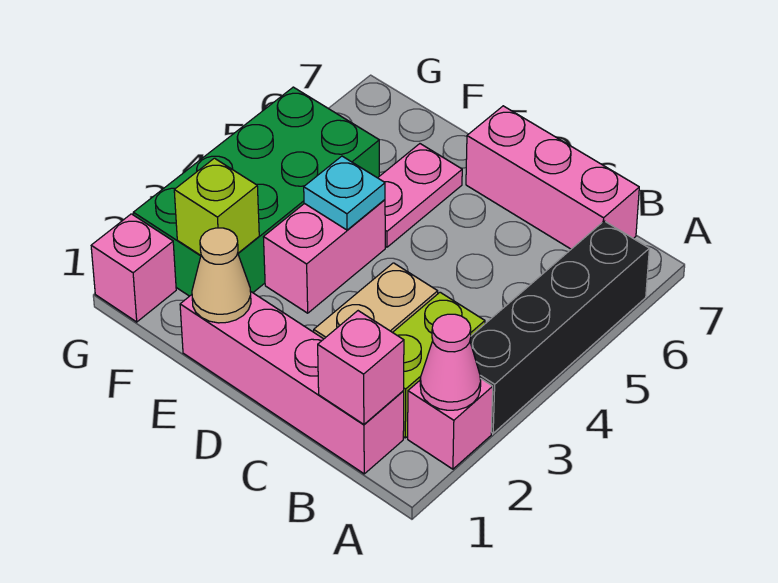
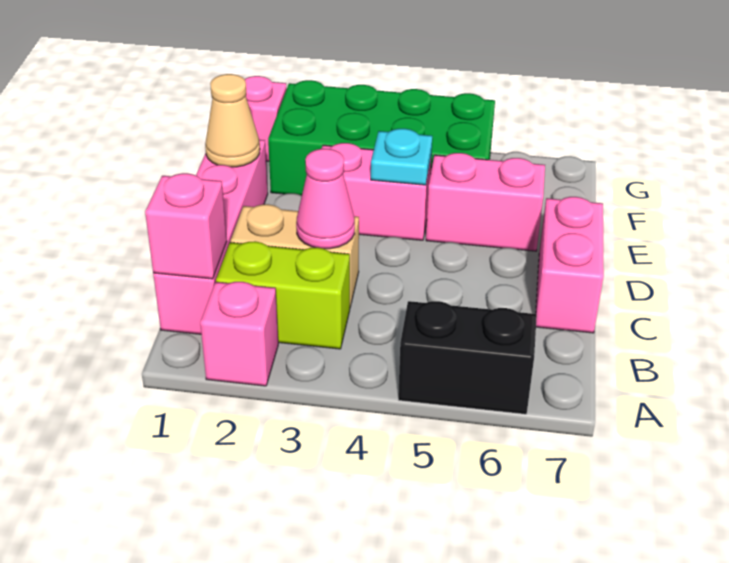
pink 1x1 cone [420,314,481,410] -> pink 1x1 cone moved to [296,149,355,249]
black 1x4 brick [470,221,649,433] -> black 1x2 brick [398,301,537,414]
pink 1x3 brick [466,106,639,249] -> pink 1x2 brick [536,197,604,333]
pink 1x2 plate [378,144,462,247] -> pink 1x2 brick [426,153,545,251]
lime 1x1 brick [174,158,259,255] -> none

